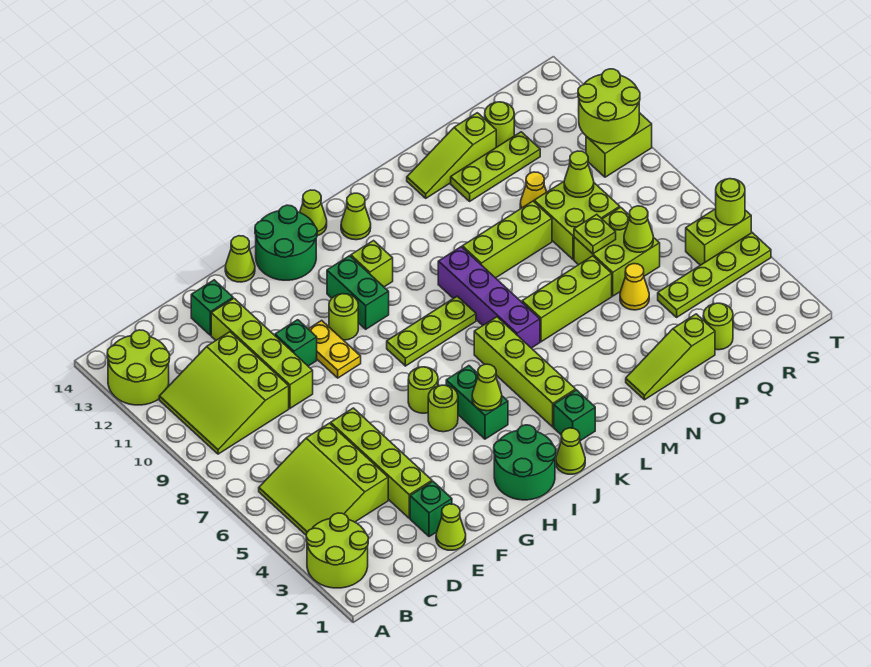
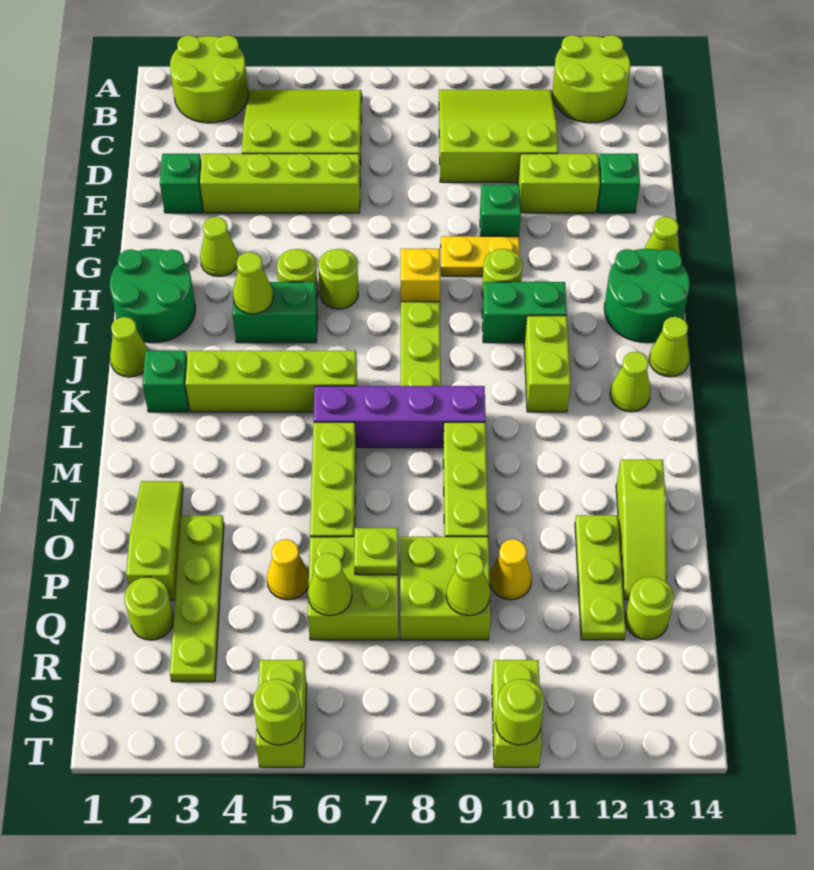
lime 1x1 cone [436,504,466,550] -> lime 1x1 cone moved to [200,217,238,276]
lime 1x4 brick [211,298,313,408] -> lime 1x2 brick [518,154,600,213]
none -> yellow 1x1 brick [401,249,440,302]
lime 1x1 brick [351,241,393,287] -> lime 1x2 brick [524,316,571,412]
lime 1x3 slope [407,113,496,198] -> lime 1x3 slope turned to [616,460,667,600]
lime 1x4 plate [658,233,771,317] -> lime 1x4 plate moved to [170,515,224,682]
lime 2x2 round brick [578,69,640,144] -> lime 1x1 round brick [496,679,545,745]

